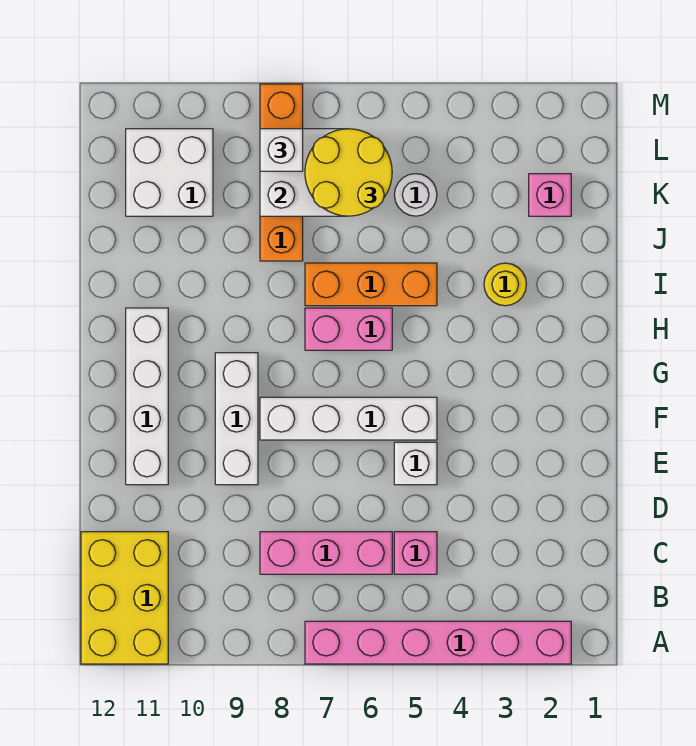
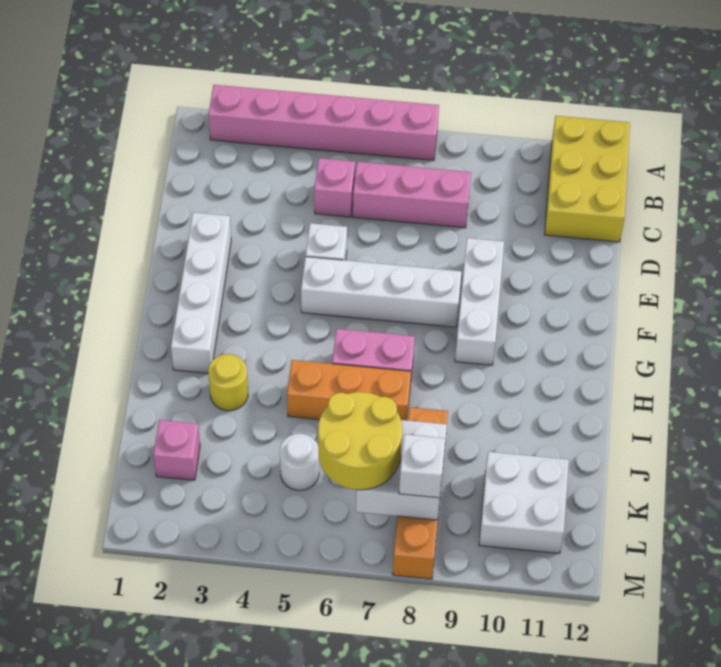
white 1x4 brick [126,308,168,485] -> white 1x4 brick moved to [171,212,231,373]

